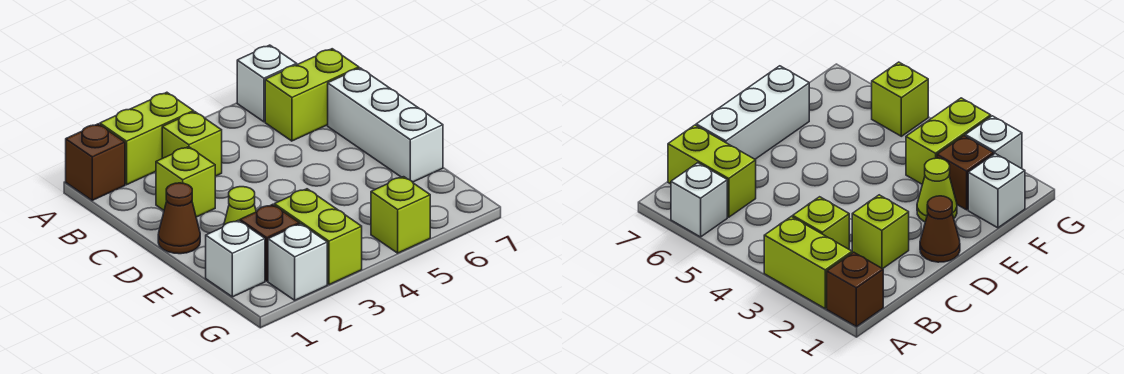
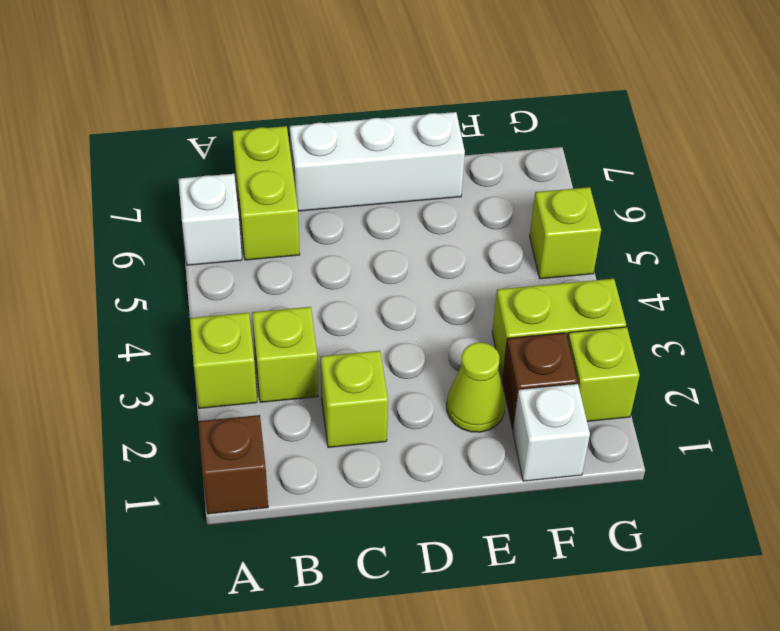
lime 1x2 brick [100,92,194,185] -> lime 1x1 brick [190,313,257,408]
brown 1x1 cone [158,183,200,254] -> none
white 1x1 brick [268,224,327,300] -> lime 1x1 brick [568,327,640,421]

